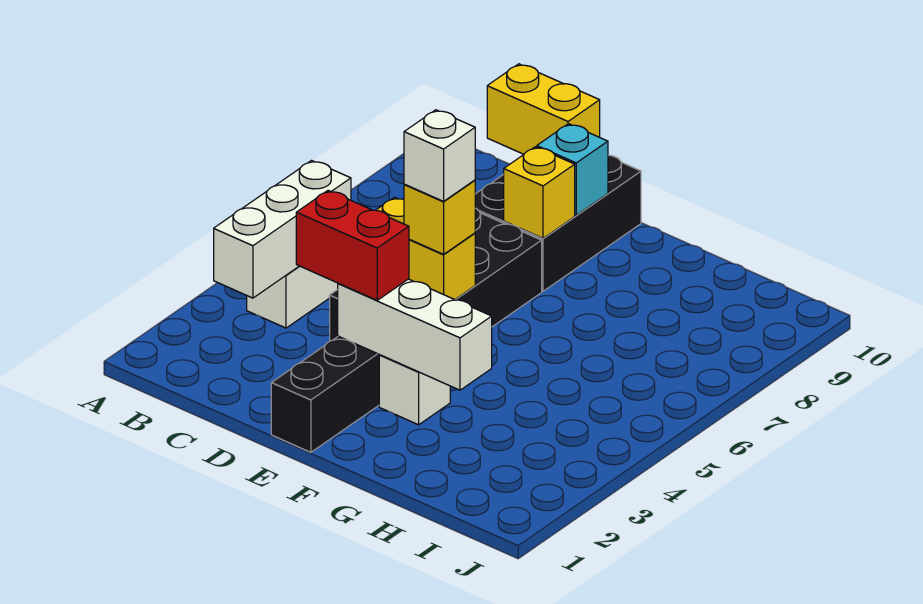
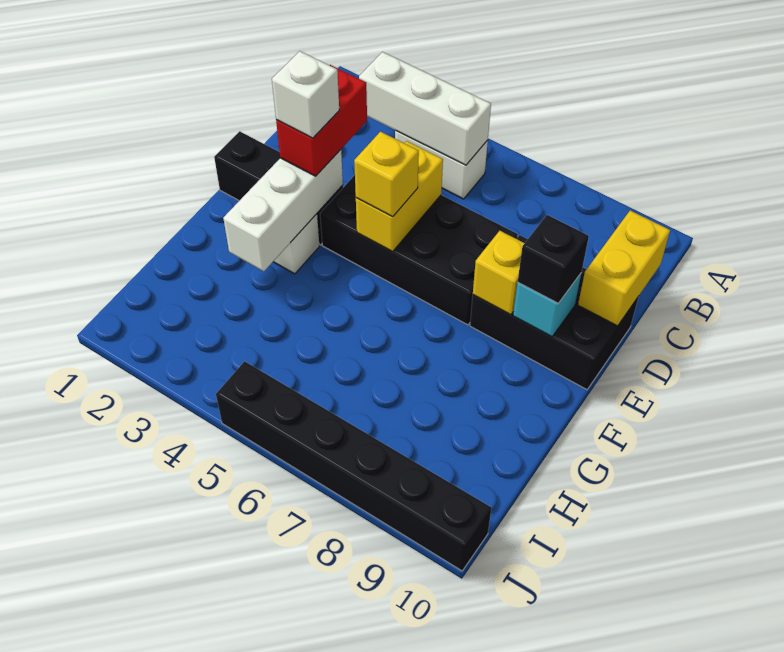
white 1x1 brick [404,110,475,201] -> white 1x1 brick moved to [272,51,339,138]
none -> black 1x1 brick [518,215,589,303]
none -> black 1x6 brick [216,361,492,571]

